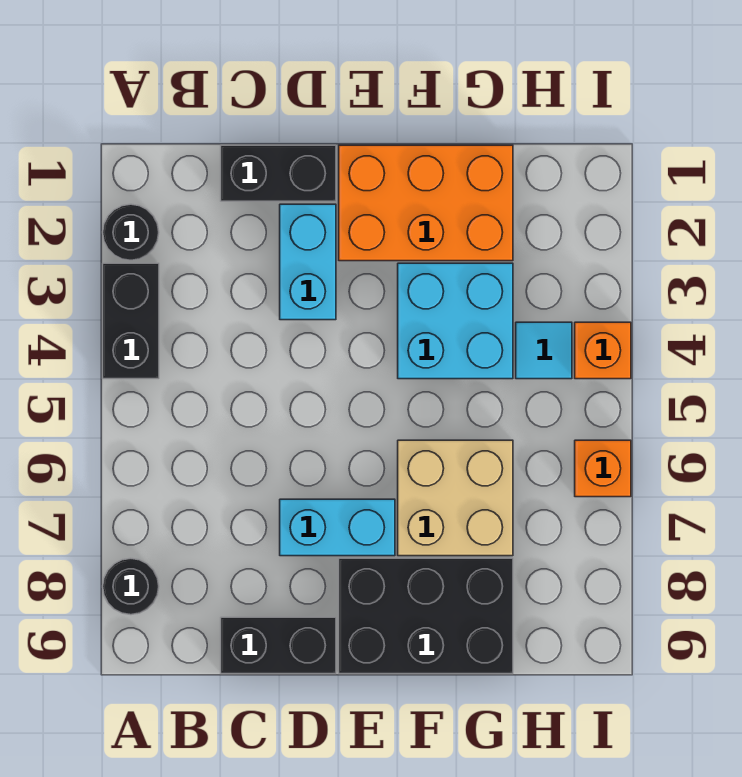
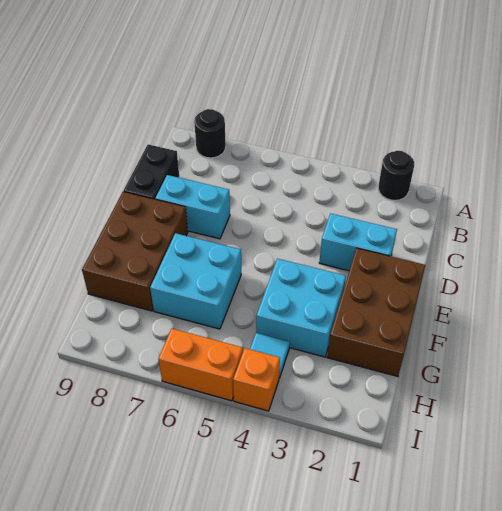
black 1x2 brick [103,263,159,379] -> none
black 1x2 brick [221,145,336,201] -> none
cyan 1x2 brick [280,499,395,556] -> cyan 1x2 brick turned to [155,175,230,239]
orange 2x3 brick [339,145,513,261] -> brown 2x3 brick [327,248,426,376]
black 2x3 brick [339,558,513,674] -> brown 2x3 brick [82,192,188,311]
tan 2x2 brick [398,440,513,556] -> cyan 2x2 brick [150,233,241,329]
orange 1x1 brick [575,440,631,497] -> orange 1x2 brick [159,329,243,401]

